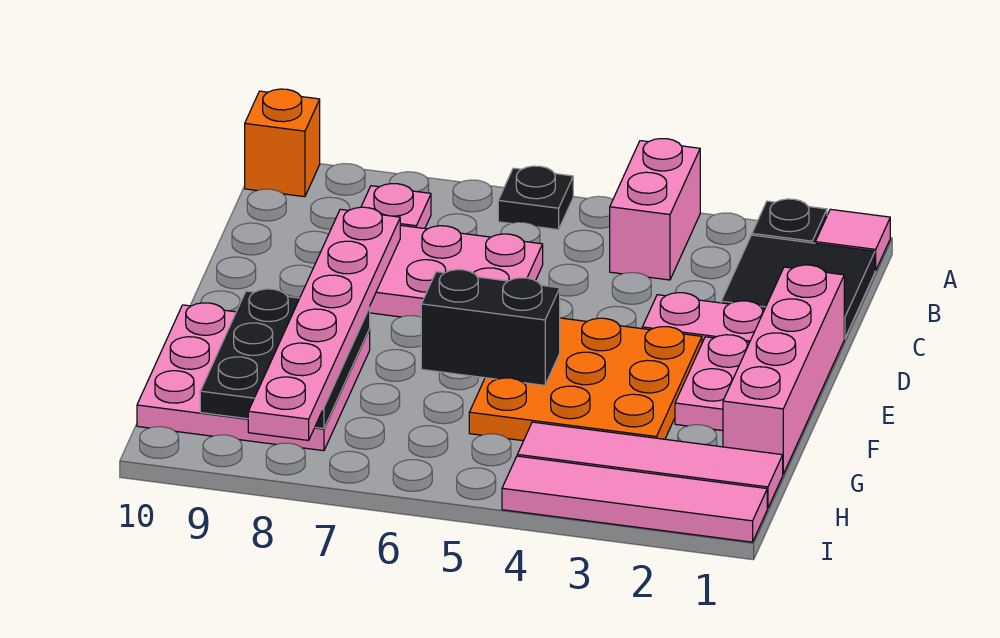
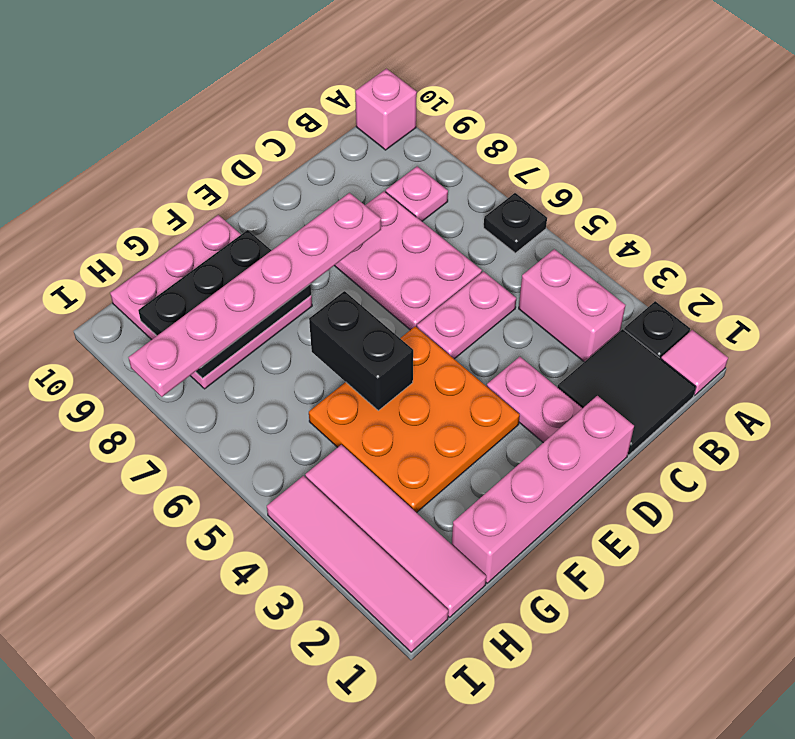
pink 1x2 brick [610,139,700,280] -> pink 1x2 brick turned to [519,249,626,362]
orange 1x1 brick [245,89,320,197] -> pink 1x1 brick [355,69,417,150]
pink 1x2 plate [675,335,749,431] -> pink 1x2 plate moved to [417,272,516,359]

